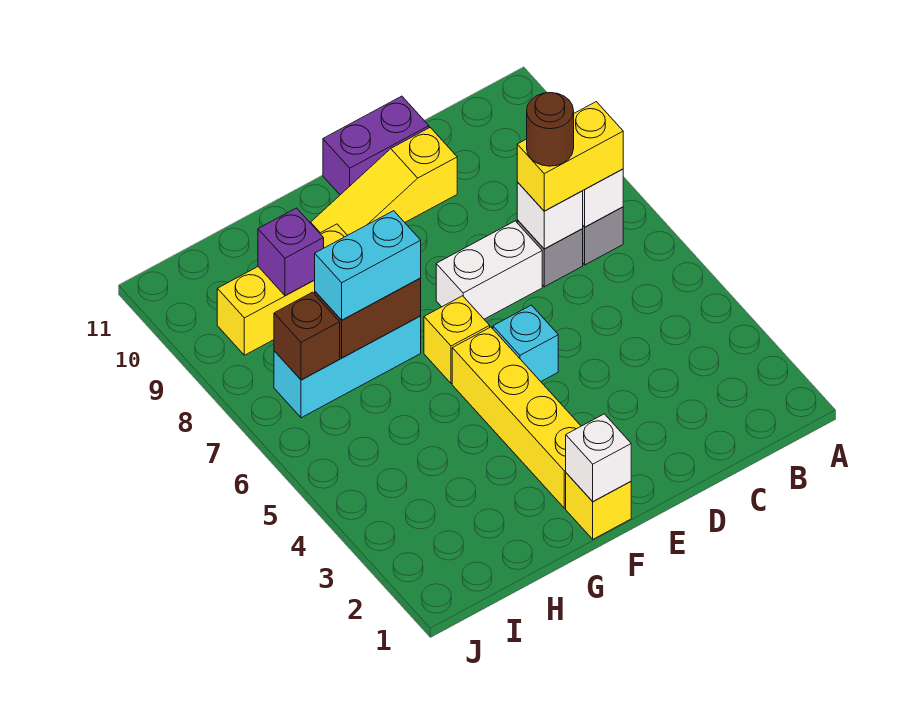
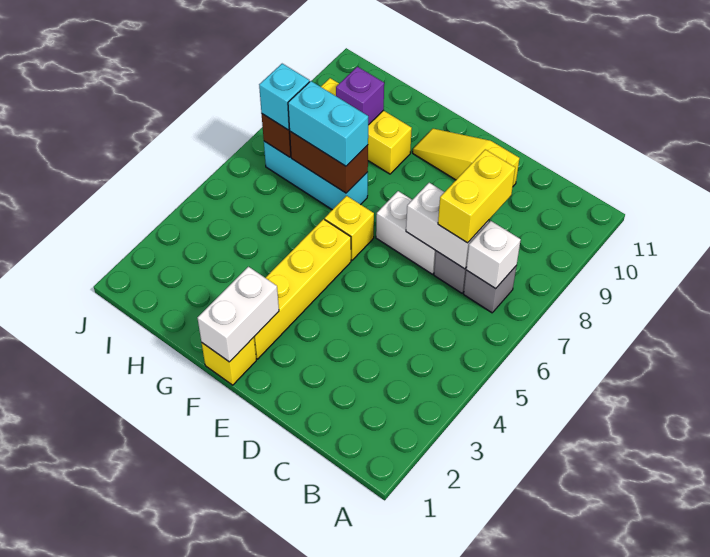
yellow 1x2 brick [517,102,623,211] -> yellow 1x2 brick turned to [438,149,515,243]
white 1x1 brick [517,182,583,249] -> white 1x2 brick [406,183,489,269]
brown 1x1 round brick [527,93,574,166] -> none
purple 1x2 brick [323,96,429,195] -> none
cyan 1x1 brick [493,305,558,381] -> cyan 1x1 brick moved to [259,64,310,130]
white 1x1 brick [566,414,631,502] -> white 1x2 brick [198,267,279,362]

